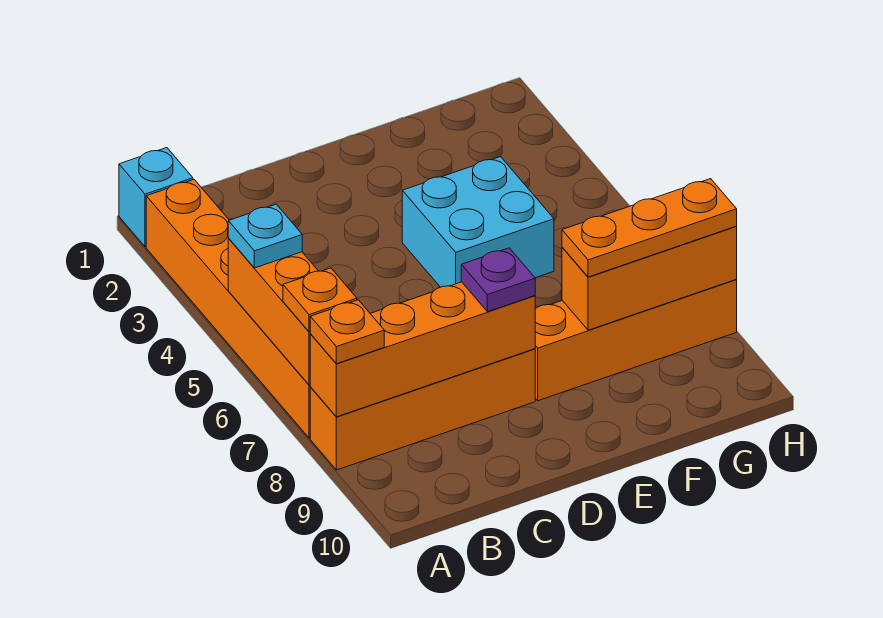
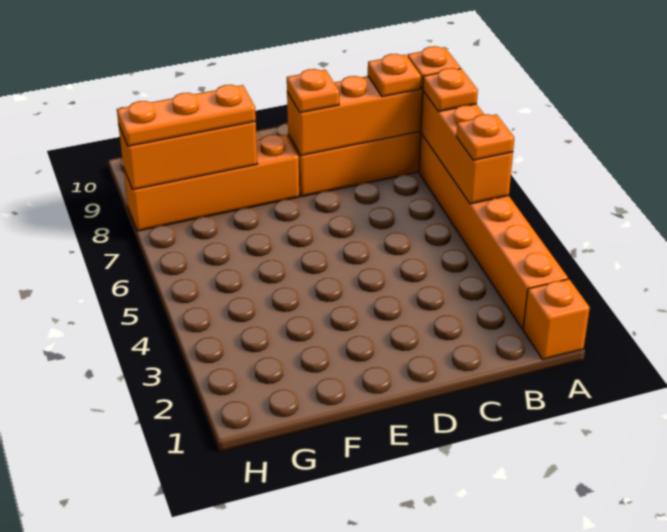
cyan 1x1 brick [119,148,193,247] -> orange 1x1 brick [523,279,590,360]
cyan 1x1 plate [228,204,302,268] -> orange 1x1 plate [456,114,514,160]
none -> orange 1x1 plate [368,54,421,97]
purple 1x1 plate [461,248,535,312] -> orange 1x1 plate [287,69,339,113]
cyan 2x2 brick [402,157,554,287] -> none

